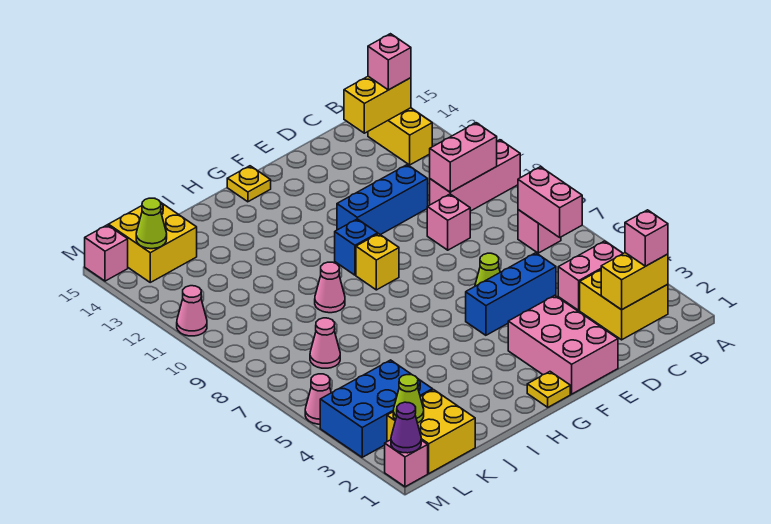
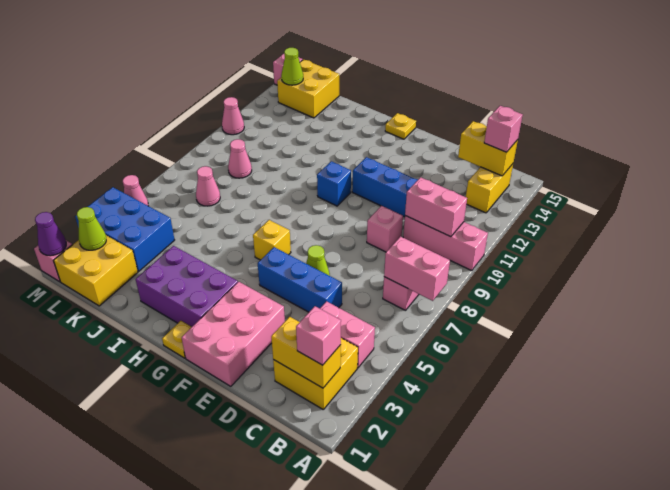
pink 1x2 brick [518,167,582,237] -> pink 1x2 brick turned to [384,237,450,301]
none -> purple 2x3 brick [136,246,238,327]
yellow 1x1 brick [356,234,399,290] -> yellow 1x1 brick moved to [253,220,291,260]
pink 1x1 cone [315,262,345,313] -> pink 1x1 cone moved to [228,139,252,178]

